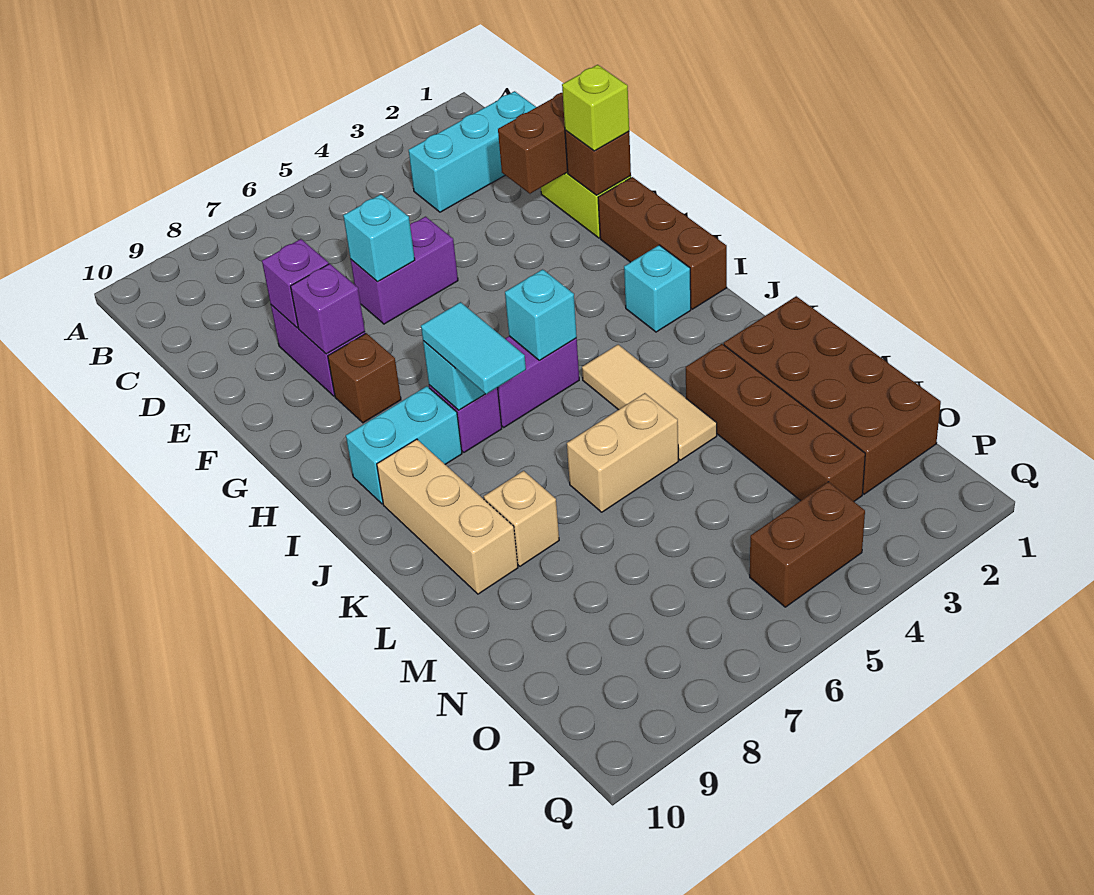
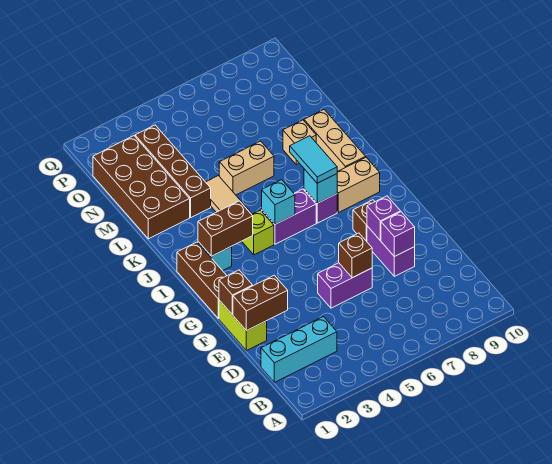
cyan 1x1 brick [343,194,415,282] -> brown 1x1 brick [339,233,372,278]
lime 1x1 brick [562,65,629,151] -> lime 1x1 brick moved to [242,210,274,255]
cyan 1x2 brick [346,386,462,504] -> tan 1x2 brick [337,157,380,213]
brown 1x2 brick [750,482,865,607] -> brown 1x2 brick moved to [198,201,253,256]

